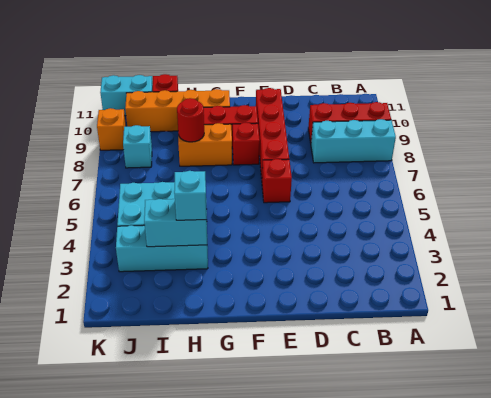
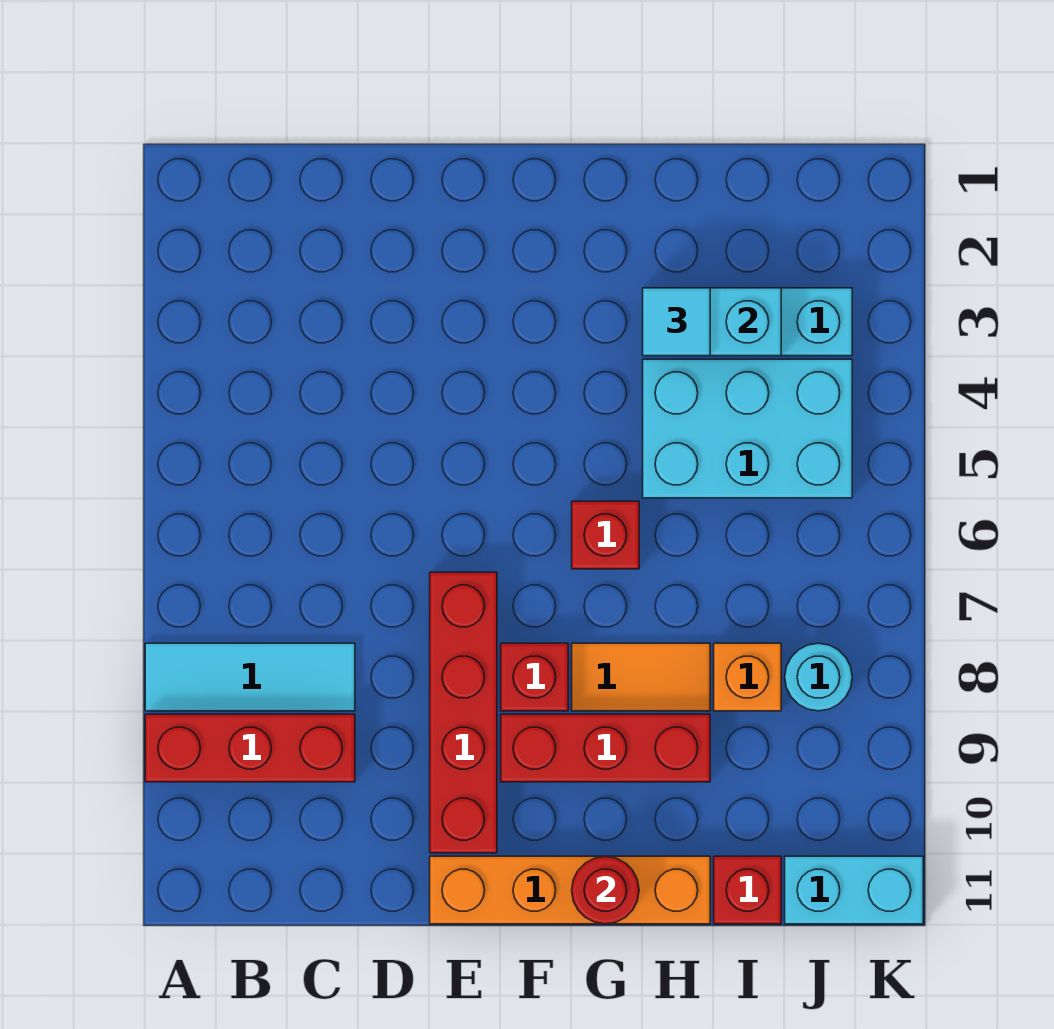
cyan 1x3 brick [311,119,396,163] -> cyan 1x3 tile [145,643,355,711]
red 1x1 brick [262,159,292,203] -> red 1x1 brick moved to [572,501,639,569]
orange 1x2 brick [178,123,232,166] -> orange 1x2 tile [572,643,710,711]
orange 1x4 brick [125,89,230,132] -> orange 1x4 brick moved to [430,856,710,924]
cyan 1x1 brick [174,171,207,220] -> cyan 1x1 tile [643,288,710,356]
red 1x1 round brick [177,98,204,142] -> red 1x1 round brick moved to [572,856,639,924]
cyan 1x1 brick [123,125,152,168] -> cyan 1x1 round brick [785,643,852,711]
orange 1x1 brick [97,108,126,150] -> orange 1x1 brick moved to [714,643,781,711]

